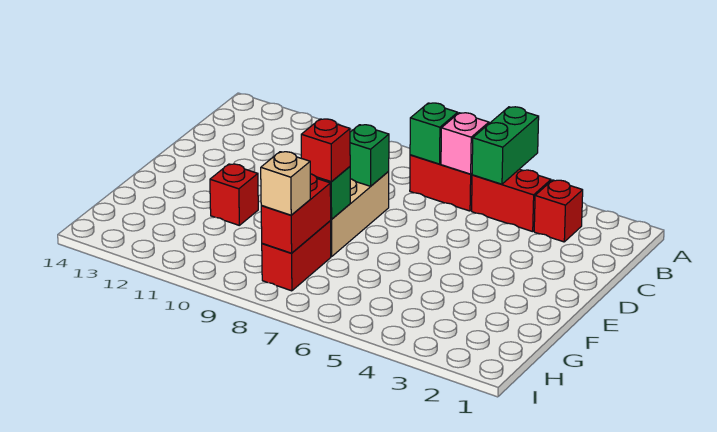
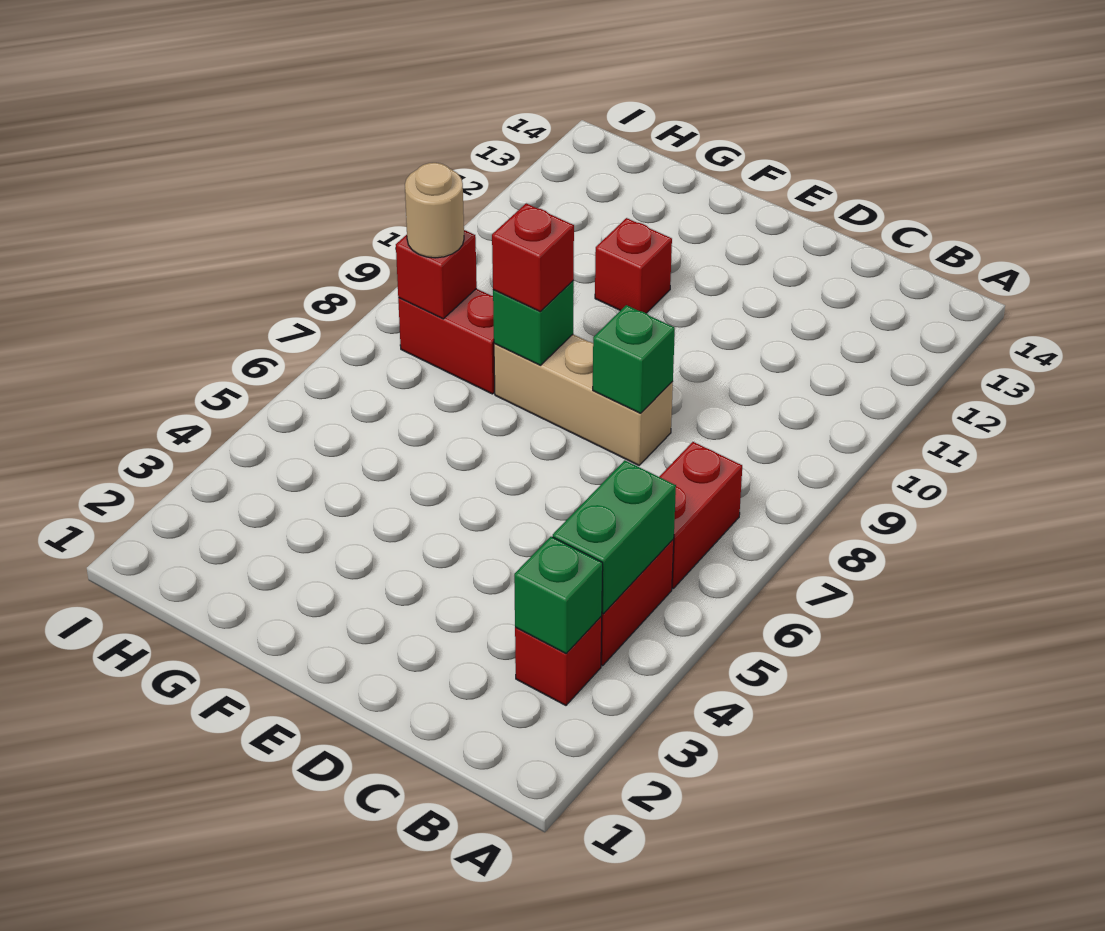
green 1x2 brick [472,107,539,184] -> green 1x2 brick turned to [553,460,676,614]
pink 1x1 brick [441,113,489,174] -> none
green 1x1 brick [410,103,458,164] -> green 1x1 brick moved to [514,537,603,654]
red 1x2 brick [261,174,331,253] -> red 1x1 brick [396,230,477,319]
tan 1x1 brick [261,152,310,215] -> tan 1x1 round brick [405,163,464,258]

